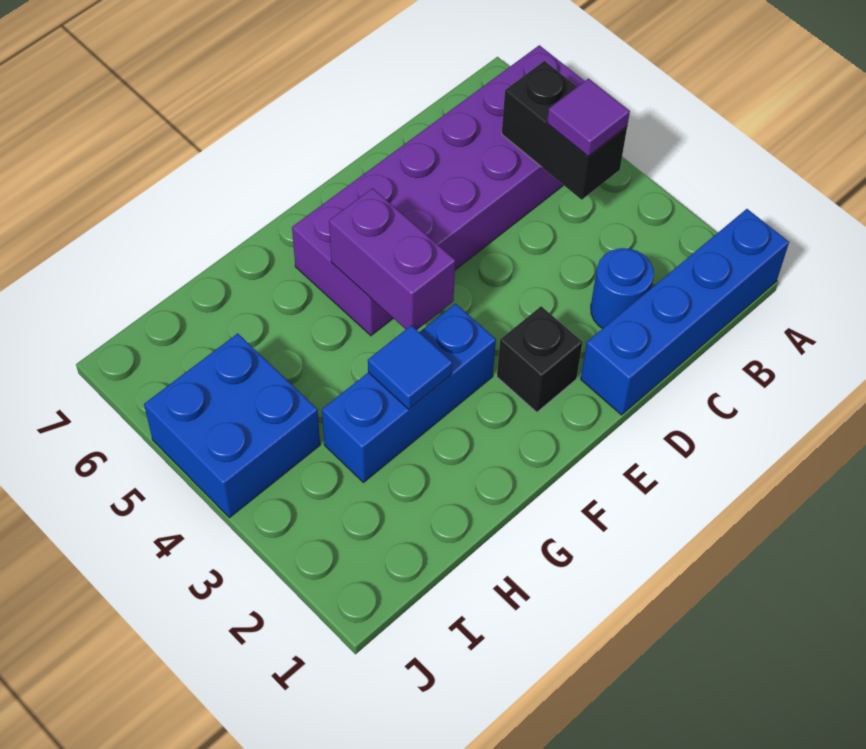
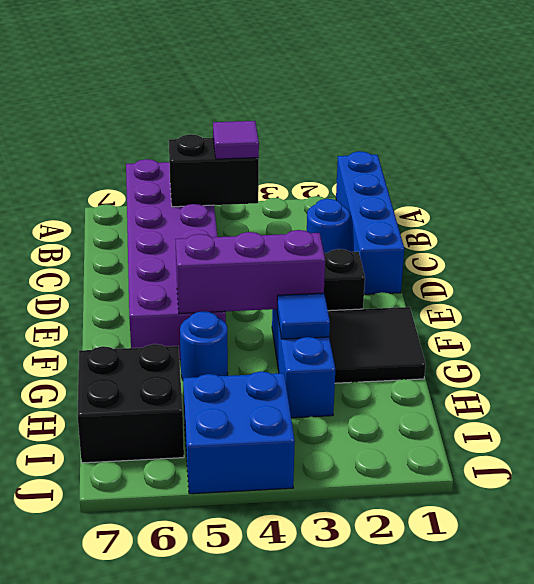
none -> black 2x2 tile [328,307,426,383]
purple 1x2 brick [329,188,455,330] -> purple 1x3 brick [175,230,325,313]
none -> blue 1x1 round brick [180,311,228,380]
none -> black 2x2 brick [78,344,184,463]

